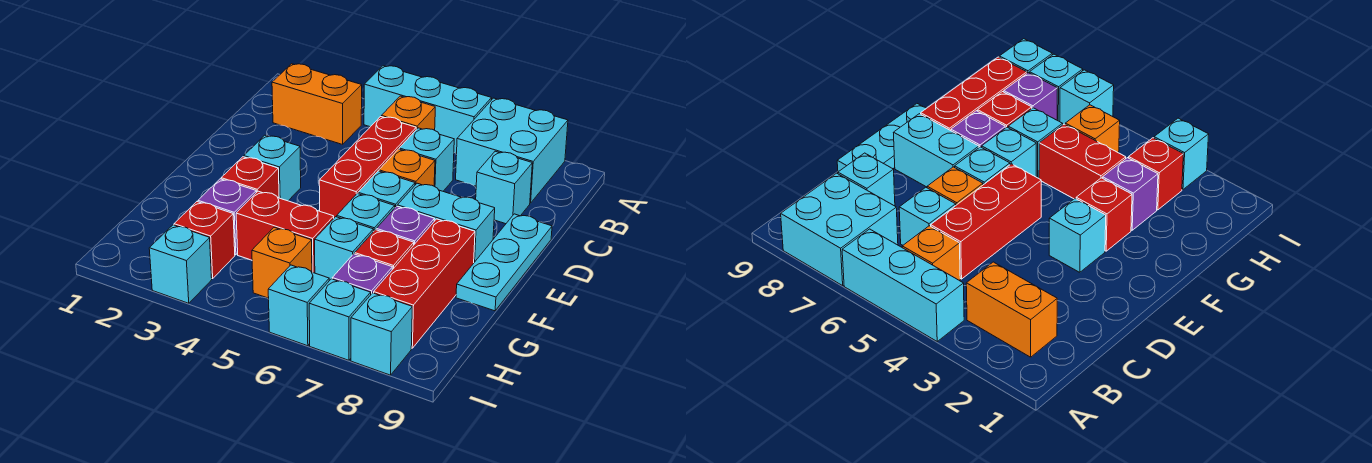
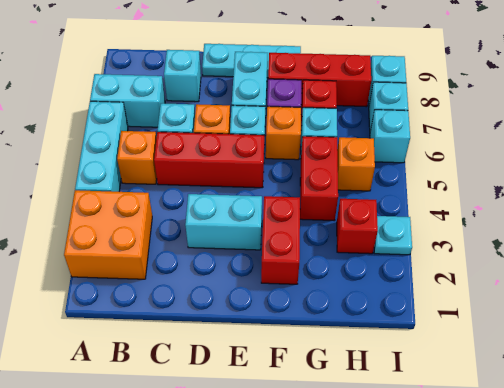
cyan 2x2 brick [456,98,568,203] -> cyan 1x2 brick [90,74,165,127]
orange 1x2 brick [272,64,362,144] -> orange 2x2 brick [64,190,152,279]
cyan 1x1 brick [244,135,301,201] -> cyan 1x2 brick [185,194,262,250]
red 1x1 brick [221,157,279,198] -> red 1x2 brick [261,196,300,284]
cyan 1x1 brick [337,194,395,232] -> orange 1x1 brick [266,106,301,160]
purple 1x1 brick [198,179,256,255] -> none
purple 1x1 brick [332,254,392,294] -> none
cyan 1x1 brick [149,225,212,303] -> cyan 1x1 plate [374,216,412,255]

